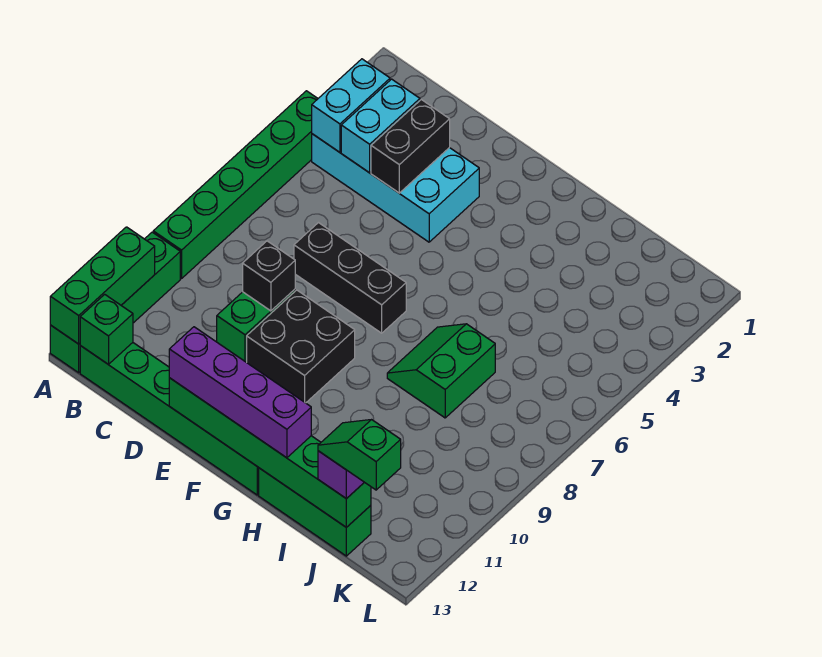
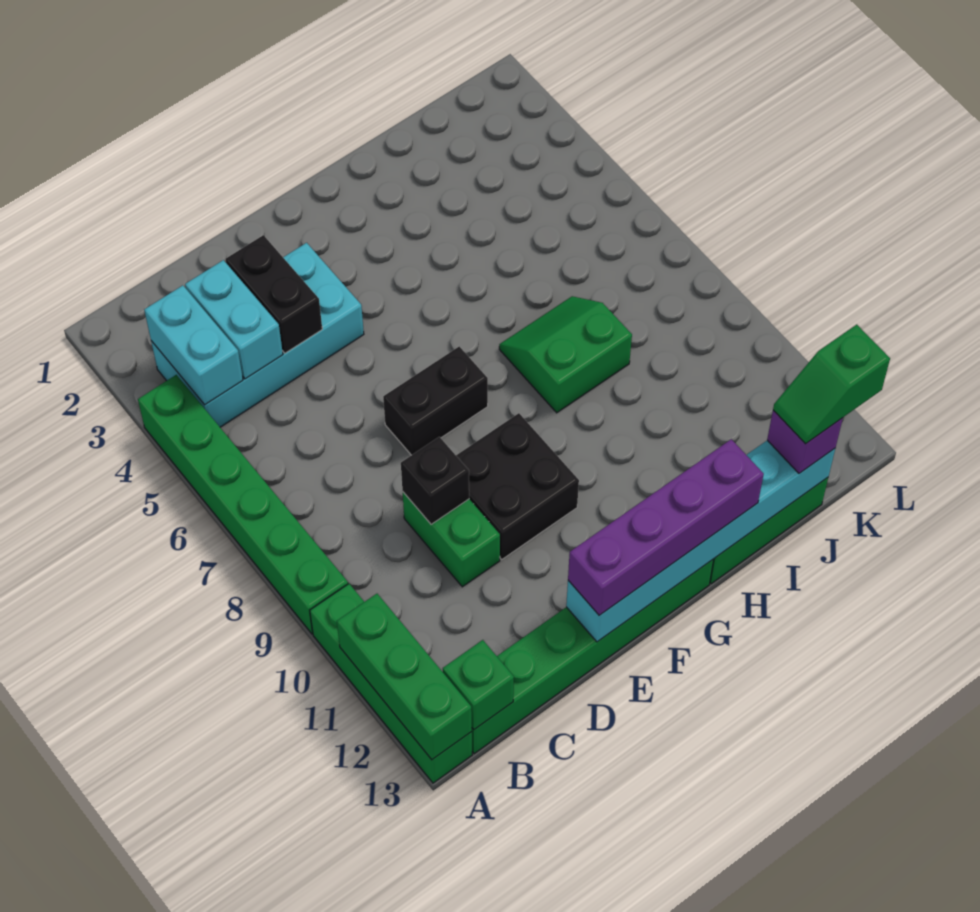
black 1x3 brick [294,223,406,333] -> black 1x2 brick [383,346,488,455]
green 1x6 brick [169,378,371,527] -> cyan 1x6 brick [566,440,835,642]
green 2x2 slope [387,324,495,418] -> green 2x2 slope turned to [499,296,632,413]

